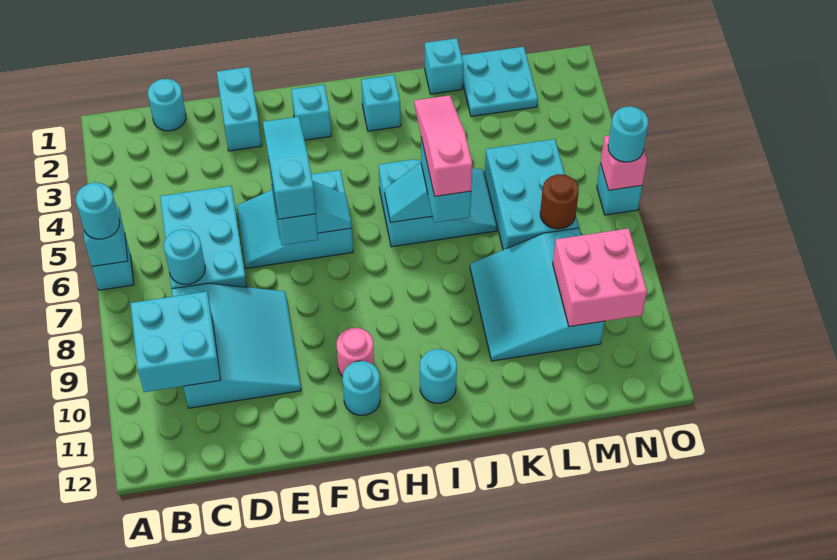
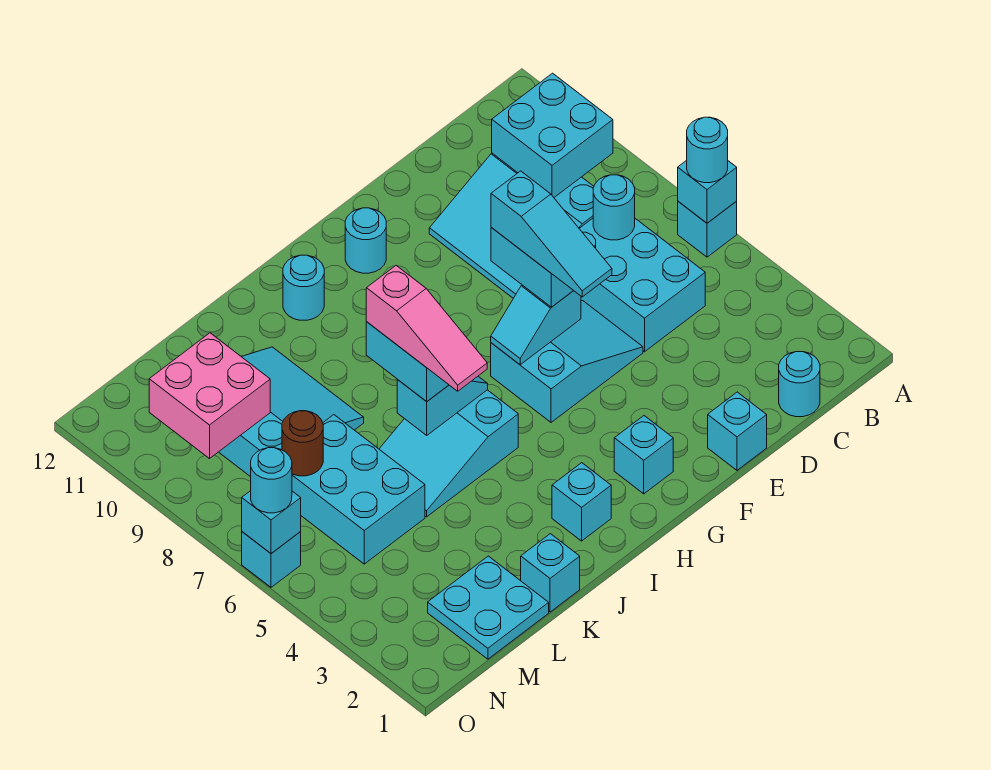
cyan 1x2 brick [217,67,262,151] -> cyan 1x1 brick [708,392,767,470]
pink 1x1 round brick [337,328,374,376] -> none
pink 1x1 brick [601,136,647,190] -> cyan 1x1 brick [242,491,301,553]

